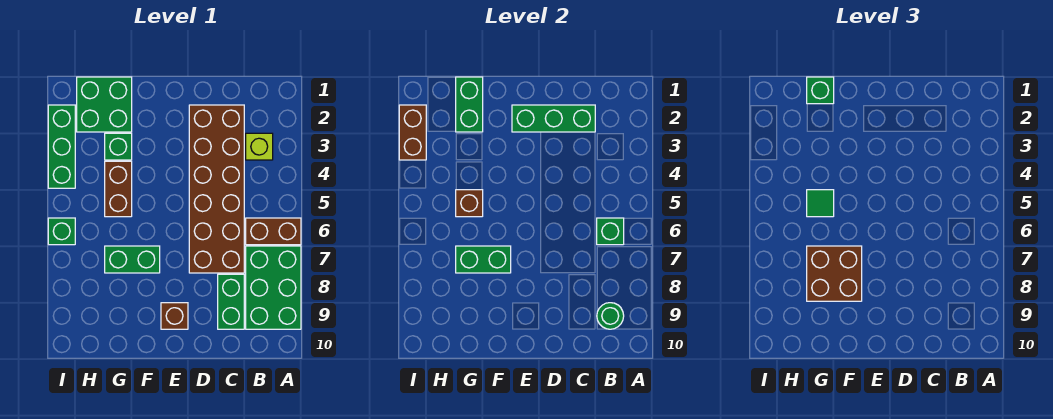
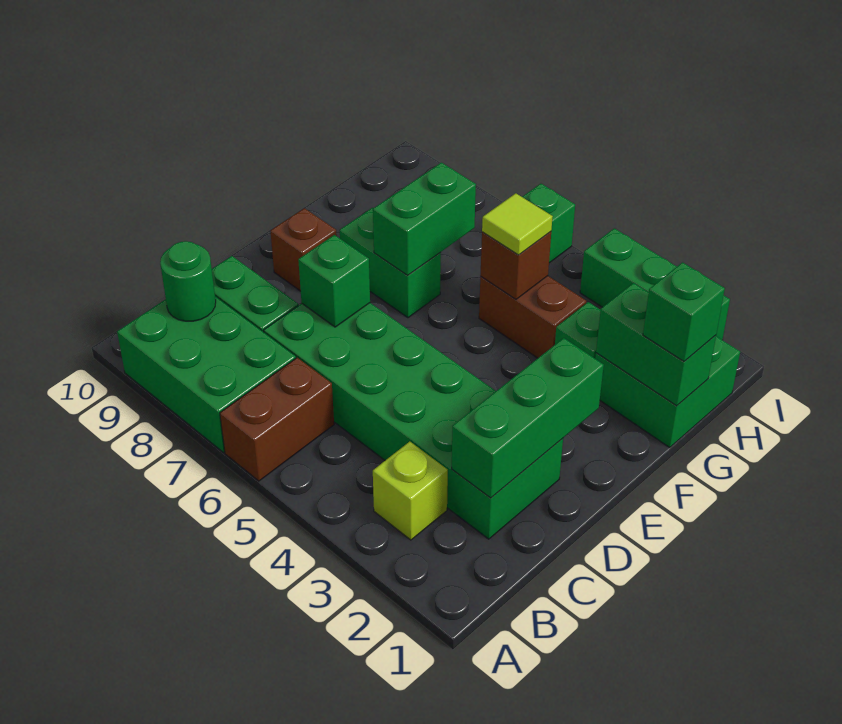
green 1x1 brick [597,218,624,245] -> green 1x1 brick moved to [298,235,370,327]
brown 2x6 brick [189,105,244,273] -> green 2x6 brick [264,303,563,539]
green 1x2 brick [105,246,160,273] -> green 1x2 brick turned to [340,208,441,318]
brown 2x2 brick [807,246,862,301] -> none
green 1x1 tile [807,190,834,217] -> lime 1x1 tile [482,193,553,255]
brown 1x2 brick [399,105,426,160] -> none

